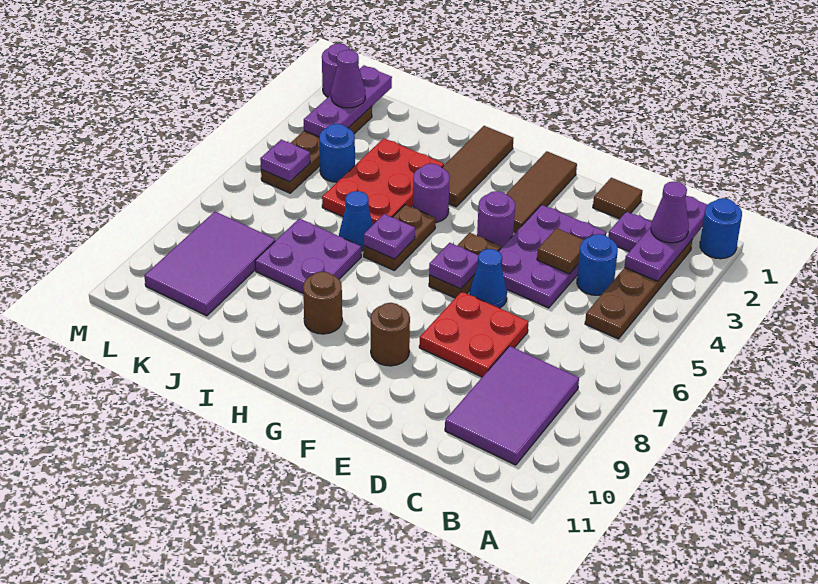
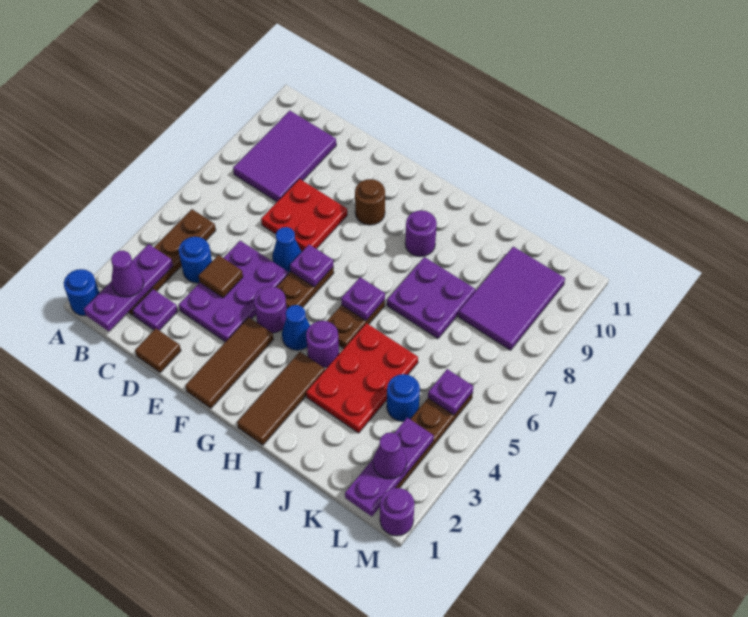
brown 1x1 round brick [303,272,342,334] -> purple 1x1 round brick [405,210,437,257]
blue 1x1 cone [339,191,373,251] -> blue 1x1 cone moved to [282,305,310,350]

